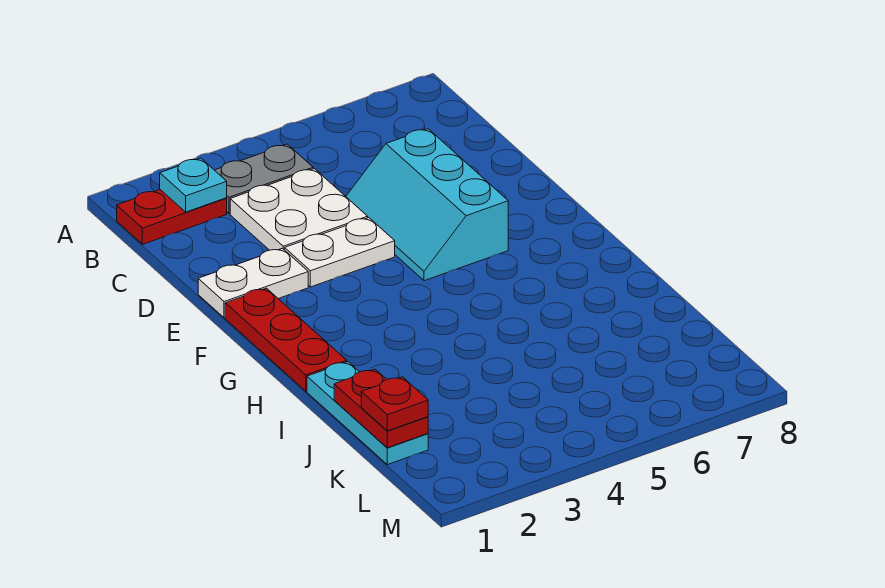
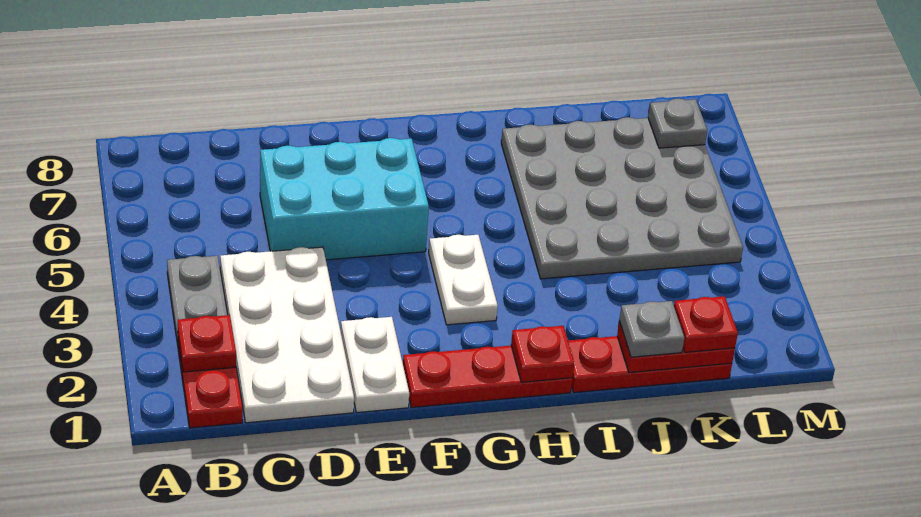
cyan 1x1 plate [160,158,227,212] -> red 1x1 plate [178,315,236,372]
white 2x2 plate [230,169,368,250] -> white 2x4 plate [220,247,354,423]
cyan 2x3 slope [346,129,508,281] -> cyan 2x3 brick [260,138,429,260]
white 1x2 plate [285,218,395,287] -> white 1x2 plate moved to [429,235,498,325]
none -> red 1x1 plate [511,326,574,382]
cyan 1x3 plate [307,362,428,465] -> red 1x3 plate [568,336,732,393]
none -> grey 4x4 plate [501,117,743,279]
none -> grey 1x1 plate [619,301,684,357]
none -> grey 1x1 plate [648,99,707,148]

